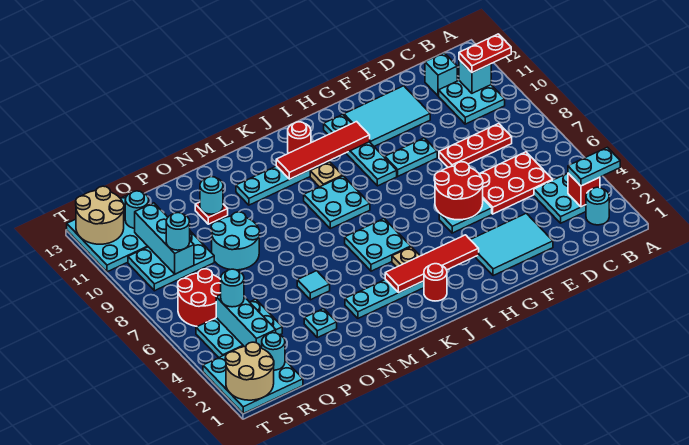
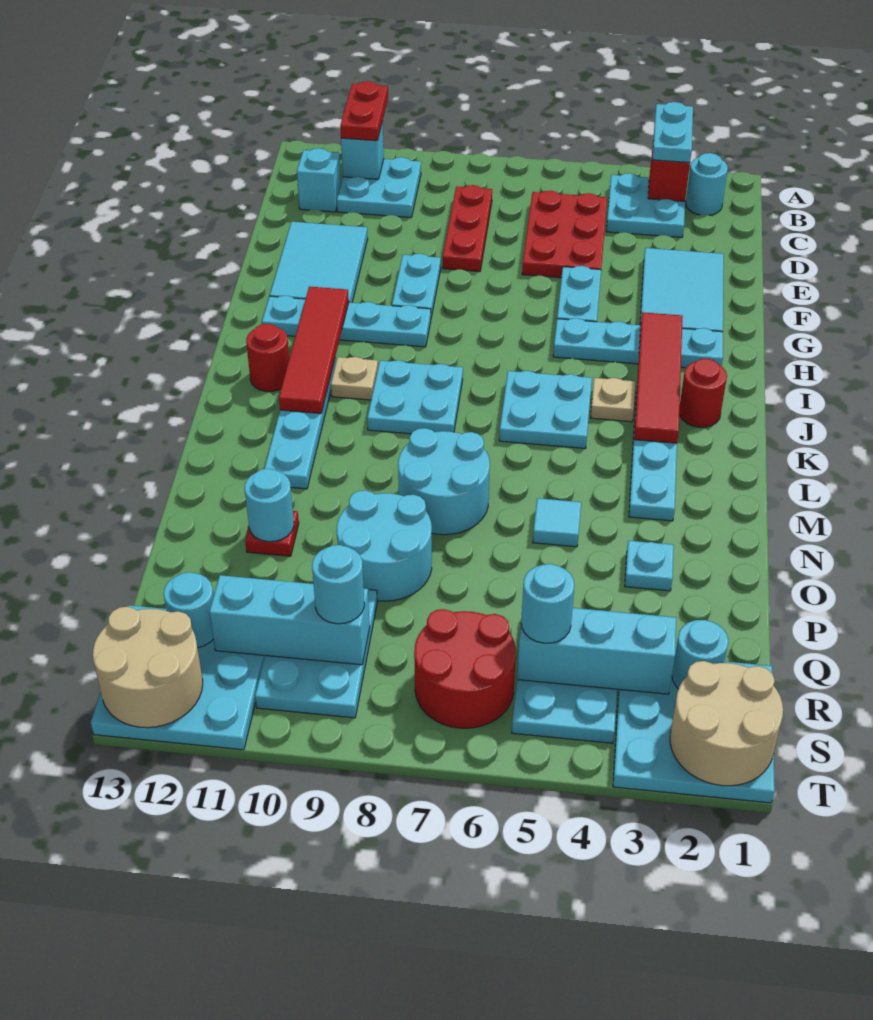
red 2x2 round brick [434,162,483,220] -> none
none -> cyan 1x4 plate [553,318,723,368]
none -> cyan 2x2 round brick [398,428,490,535]

